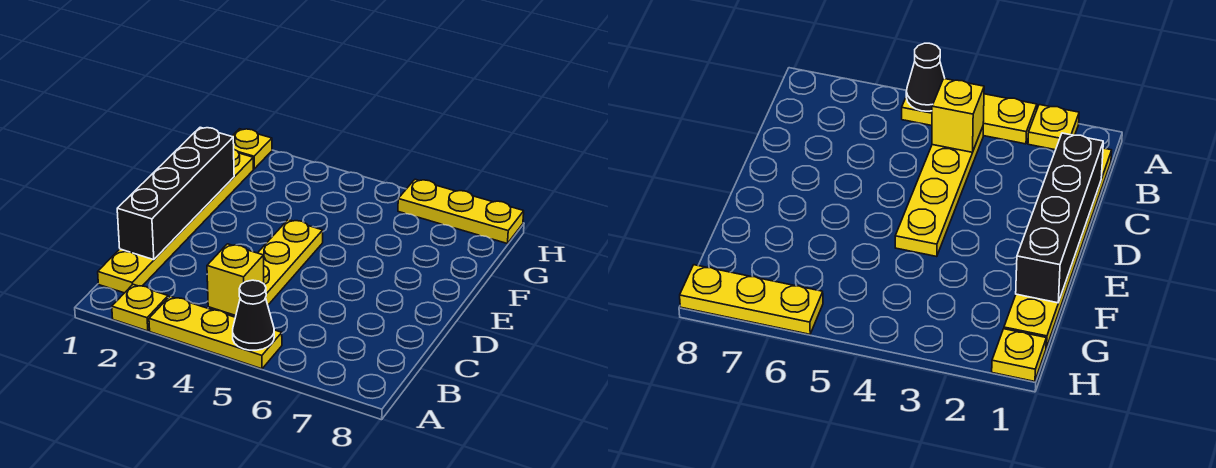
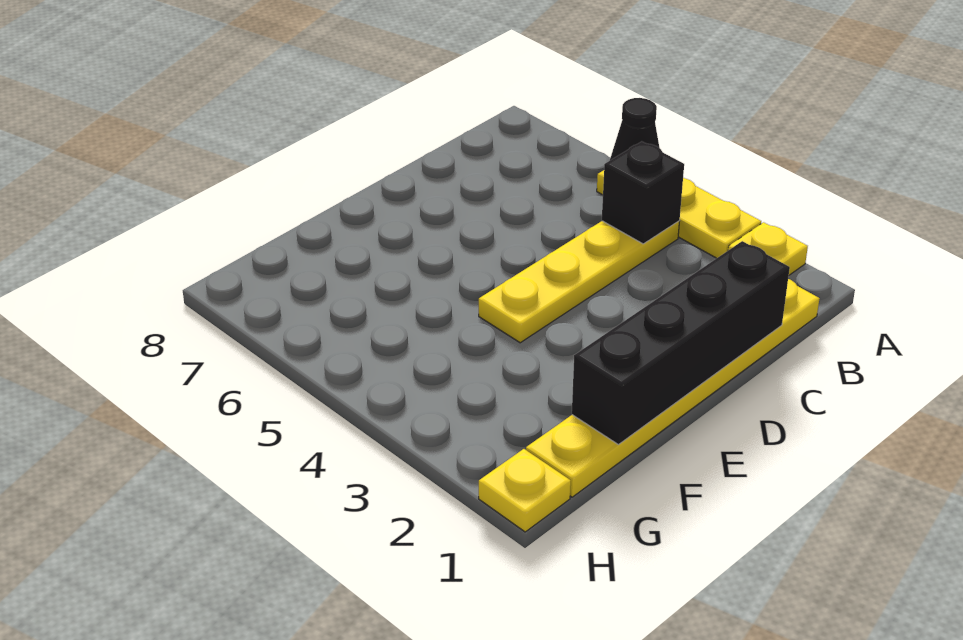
yellow 1x1 brick [207,244,264,316] -> black 1x1 brick [602,141,684,244]
yellow 1x3 plate [398,179,524,244] -> none

